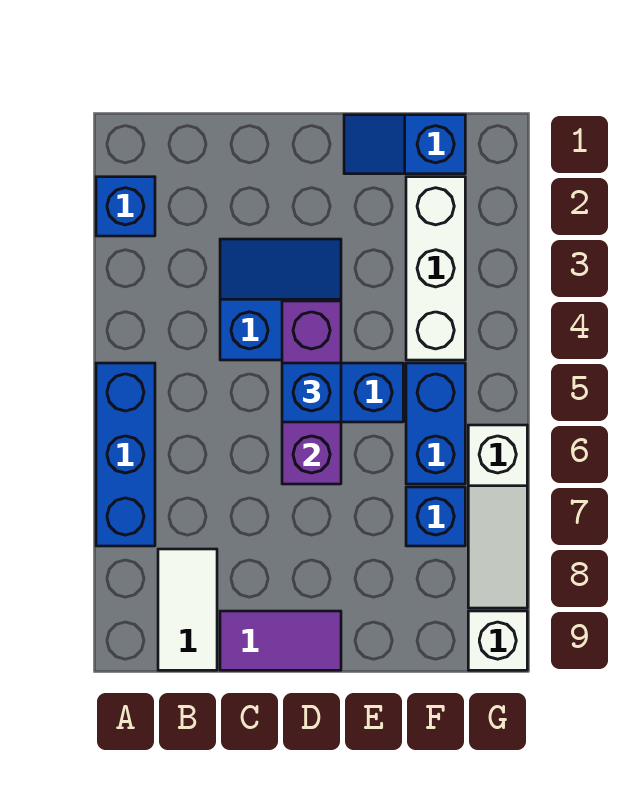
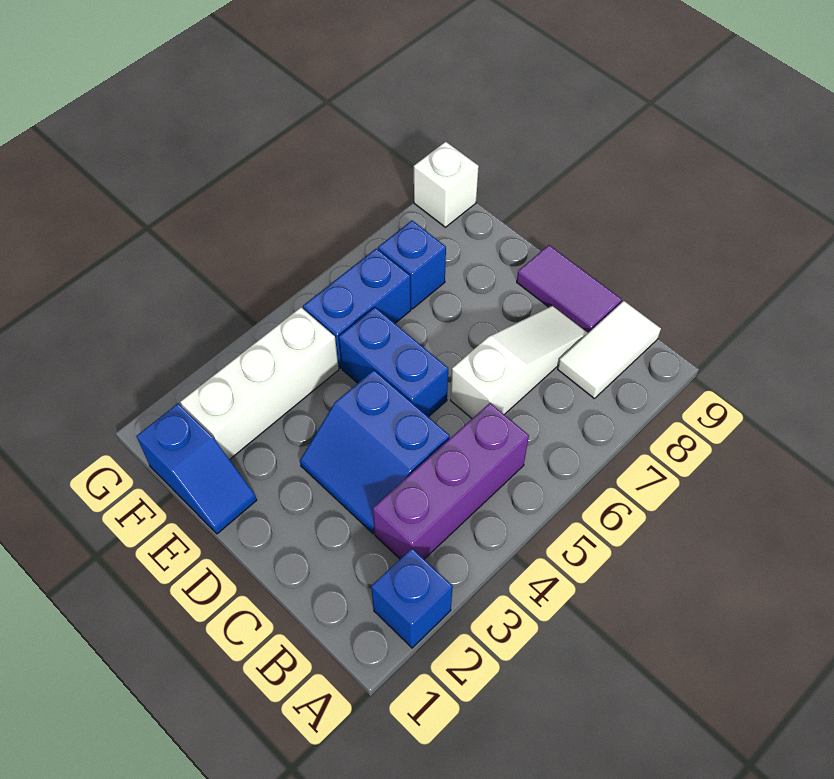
blue 1x3 brick [96,363,155,546] -> none
purple 1x3 brick [282,301,341,484] -> purple 1x3 brick moved to [373,403,529,559]
blue 1x1 brick [282,363,341,422] -> none
white 1x3 slope [468,425,527,608] -> white 1x3 slope moved to [451,306,588,418]

